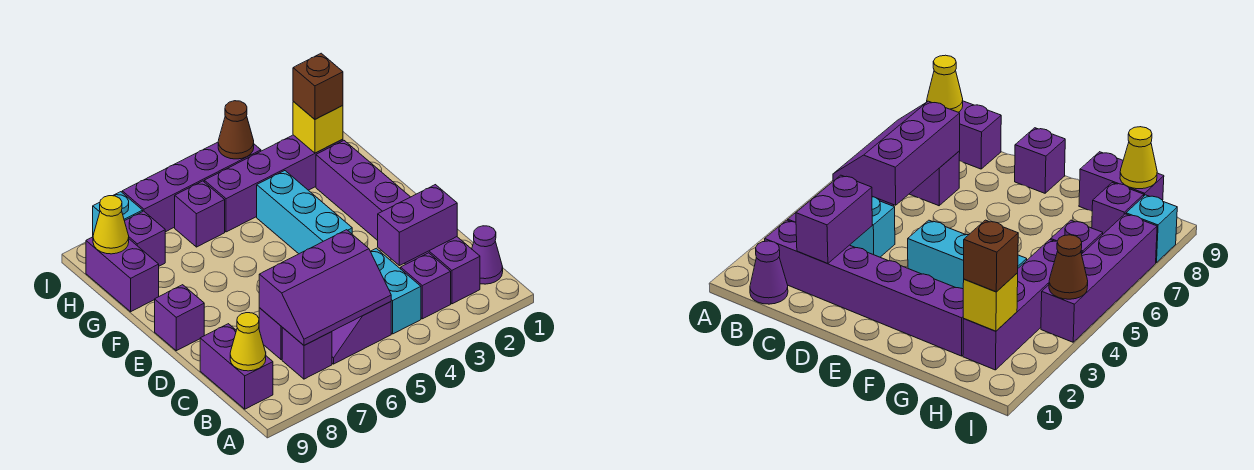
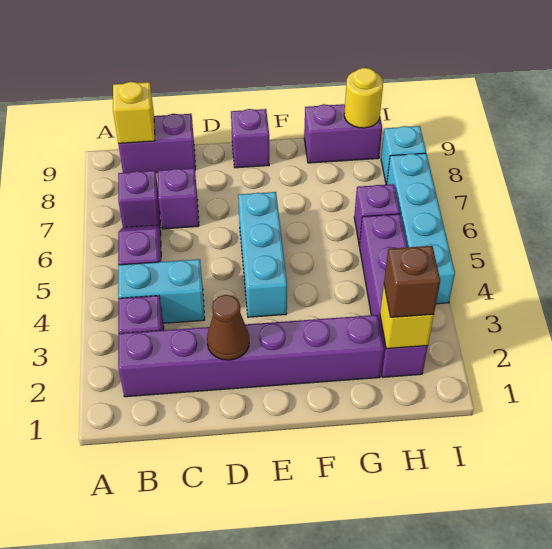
purple 1x1 cone [472,226,503,284] -> none
purple 2x3 slope [259,230,391,345] -> none
yellow 1x1 cone [230,313,266,371] -> yellow 1x1 brick [113,82,155,143]
purple 1x2 brick [378,185,457,266] -> none
cyan 1x3 brick [257,171,352,254] -> cyan 1x3 brick turned to [238,192,287,317]
purple 1x1 brick [125,211,165,266] -> none
yellow 1x1 cone [93,196,129,254] -> yellow 1x1 round brick [344,68,383,128]
purple 1x4 brick [122,142,261,232] -> cyan 1x4 brick [387,153,455,304]
brown 1x1 cone [218,101,254,159] -> brown 1x1 cone moved to [207,295,249,360]

